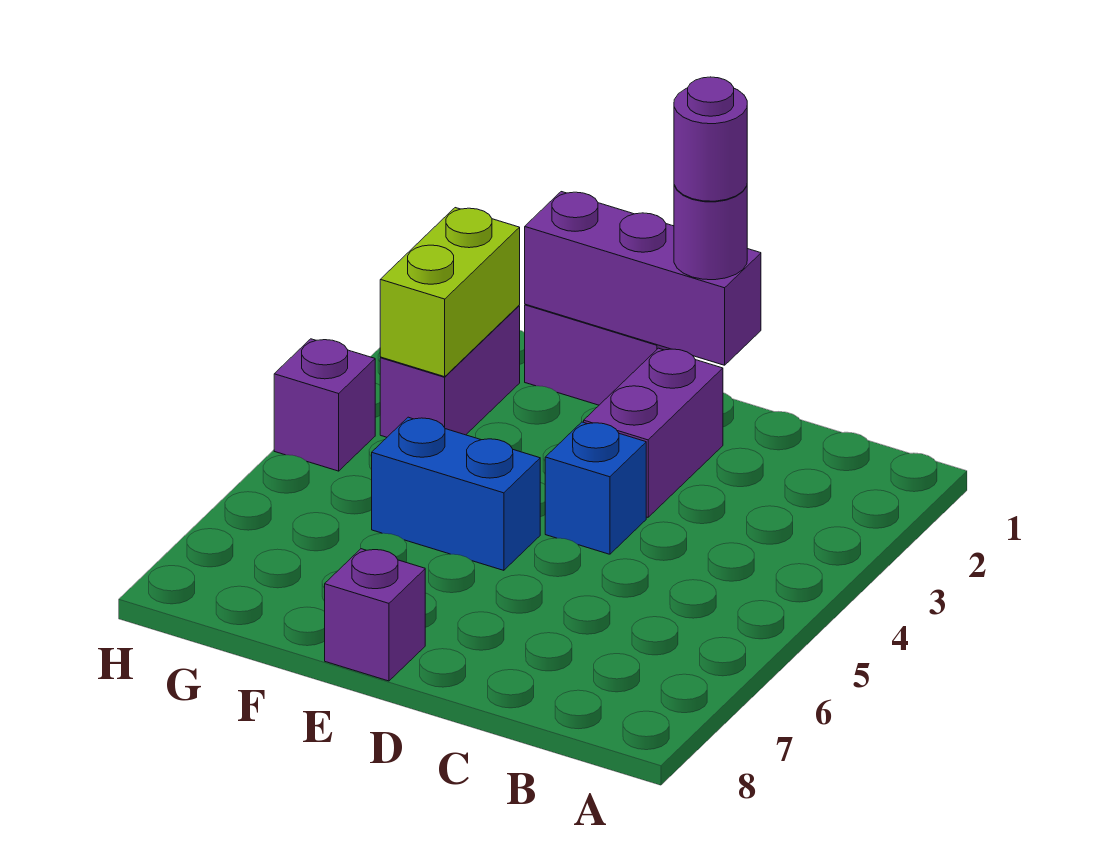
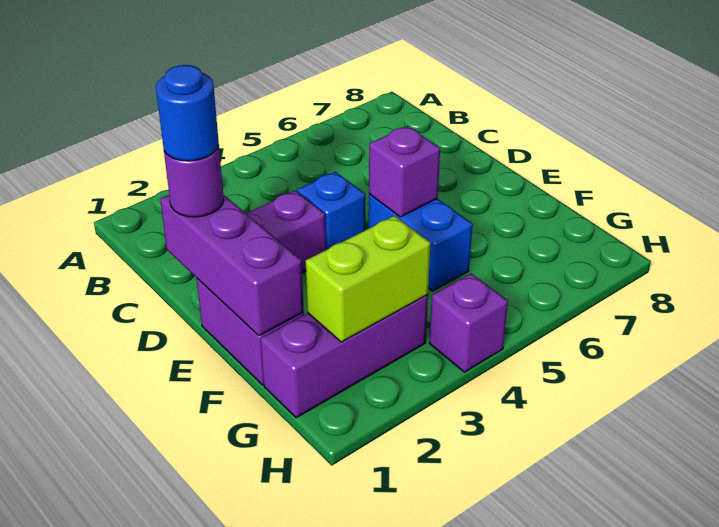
purple 1x1 round brick [674,77,747,201] -> blue 1x1 round brick [156,65,219,161]
purple 1x1 brick [325,549,425,681] -> purple 1x1 brick moved to [369,126,440,217]
purple 1x2 brick [380,306,520,437] -> purple 1x3 brick [261,295,428,418]

